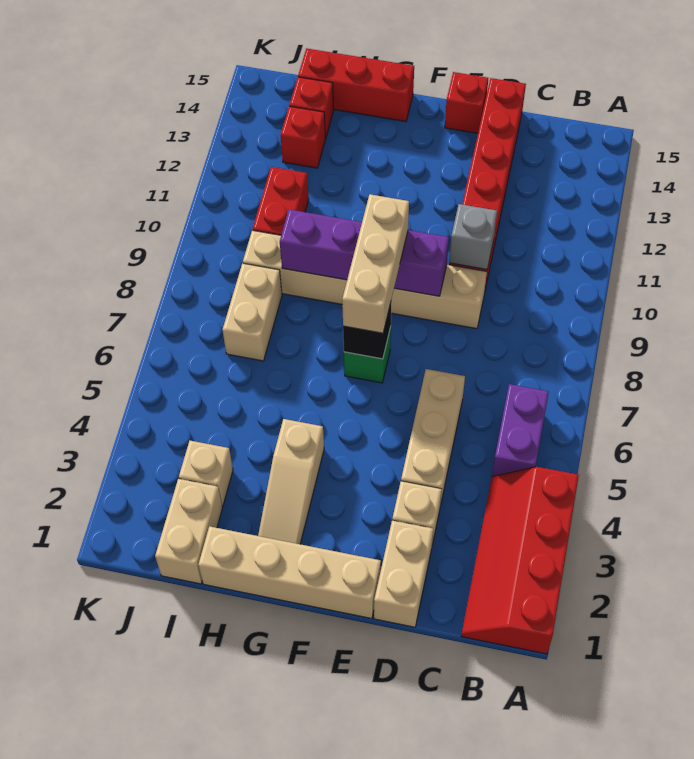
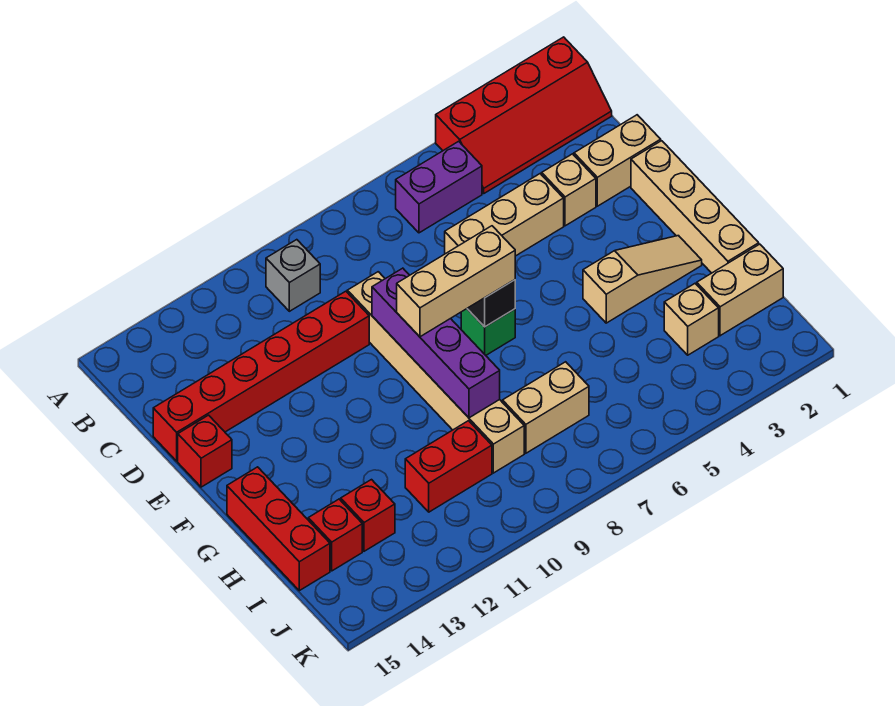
grey 1x1 brick [449,204,497,270] -> grey 1x1 brick moved to [266,240,320,311]

